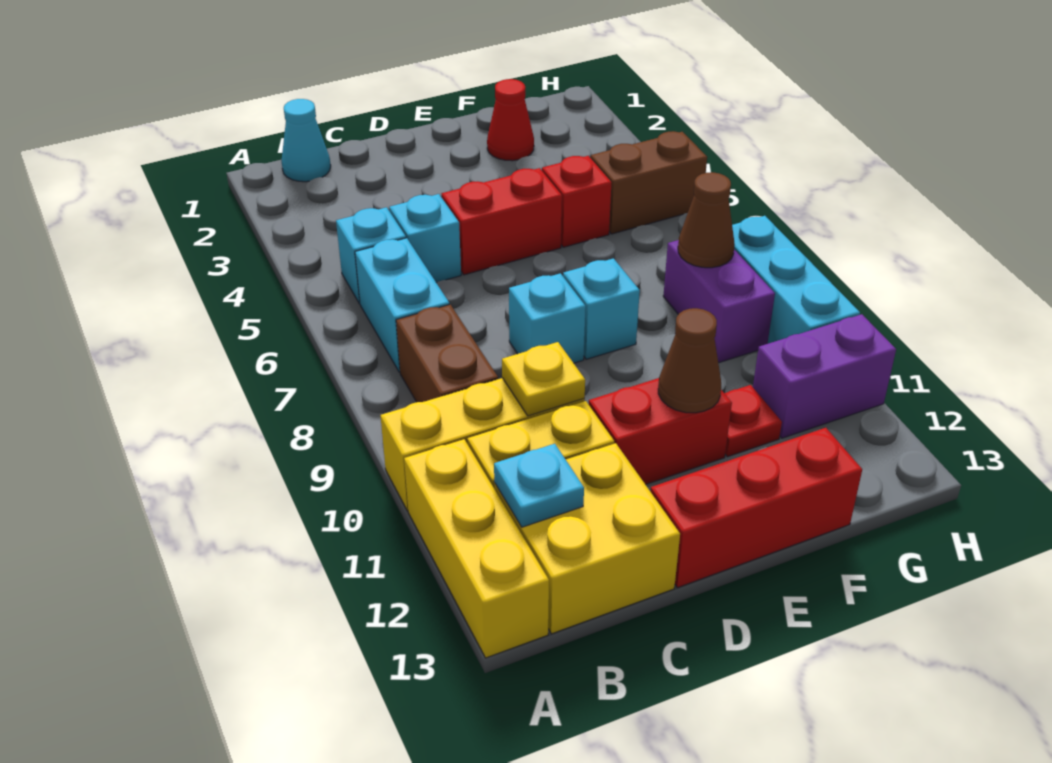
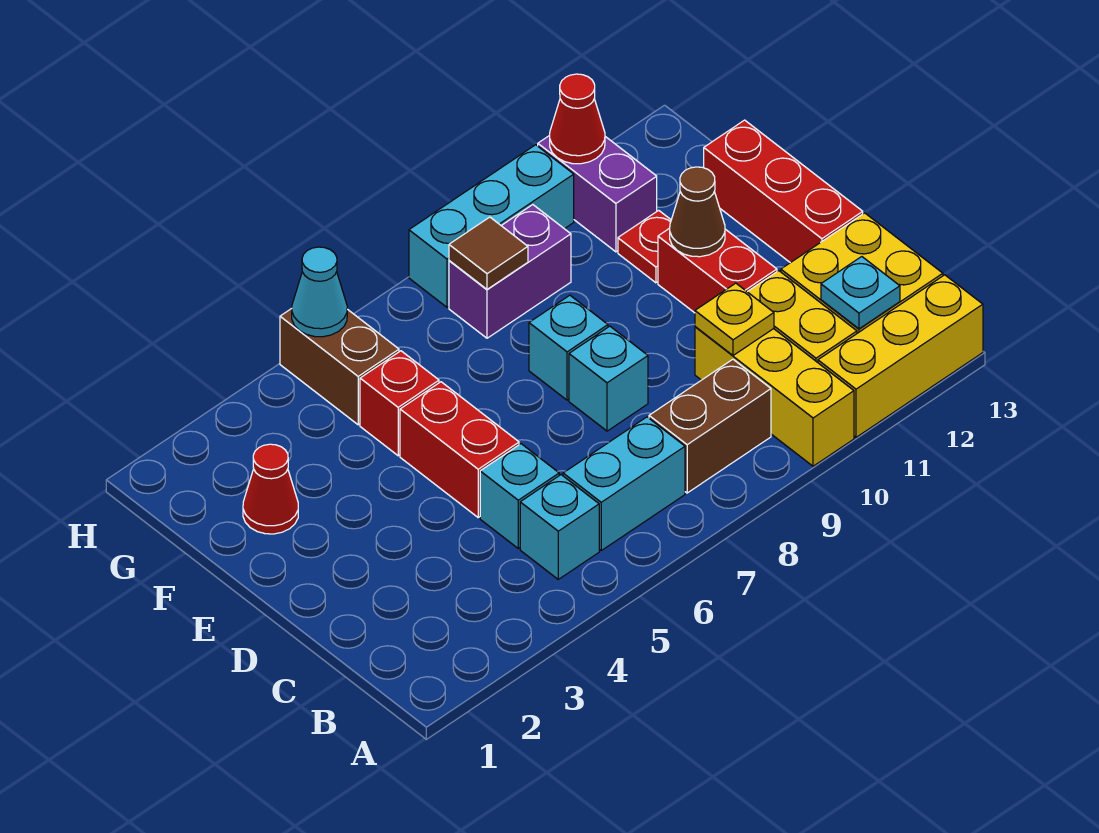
cyan 1x1 cone [281,99,331,182] -> cyan 1x1 cone moved to [292,247,347,337]
brown 1x1 cone [678,172,735,268] -> brown 1x1 tile [449,217,528,289]
none -> red 1x1 cone [550,74,605,164]

